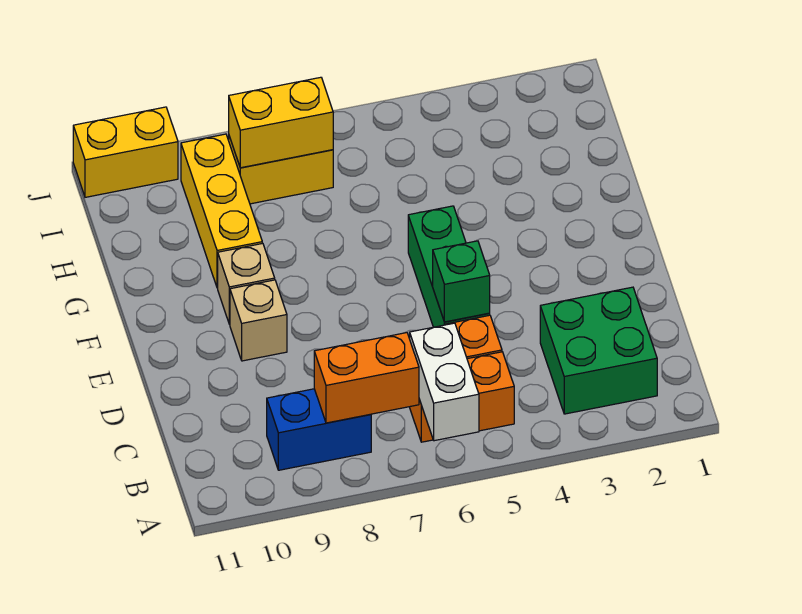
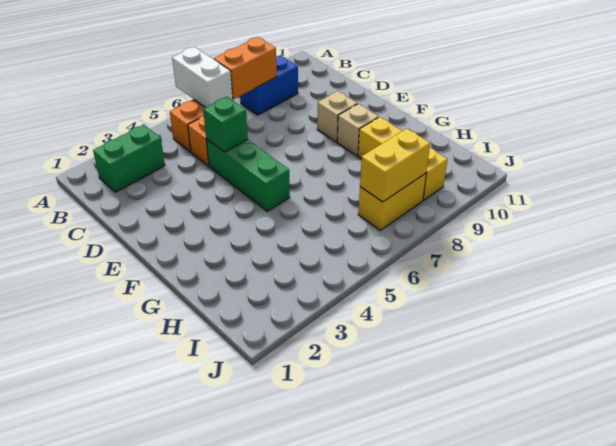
green 2x2 brick [540,287,657,414] -> green 1x2 brick [93,124,165,192]
yellow 1x2 brick [73,107,178,197] -> none

